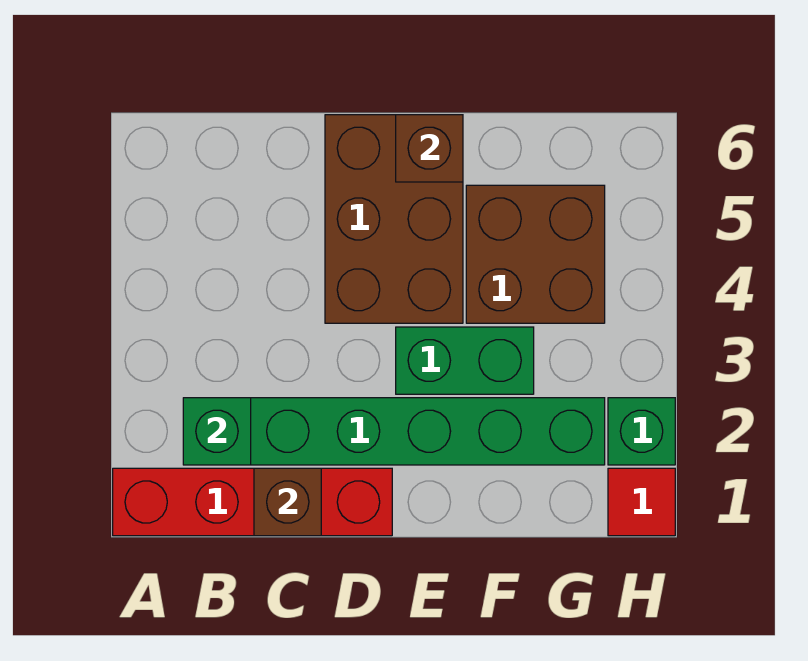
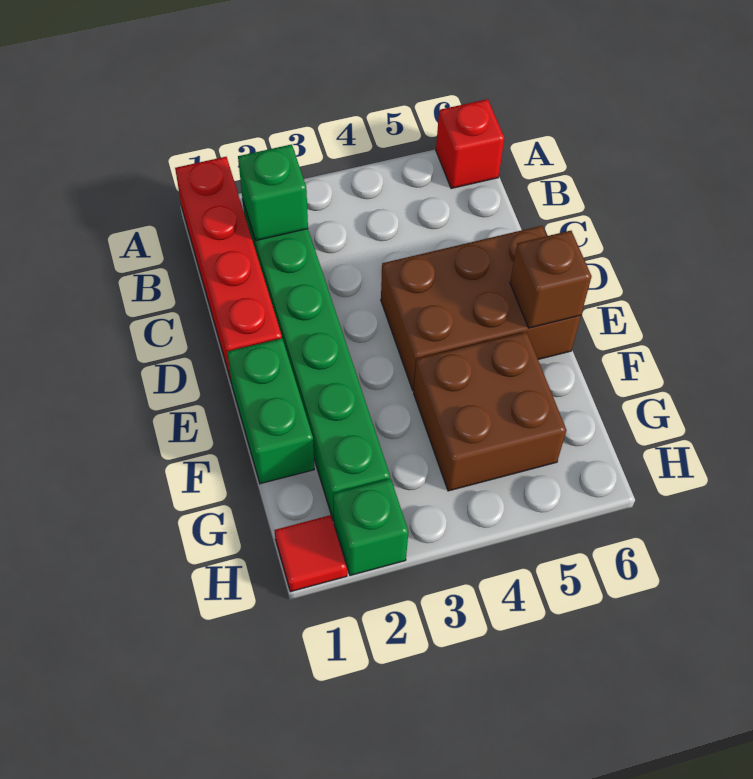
none -> red 1x1 brick [436,99,504,189]
brown 1x1 brick [254,468,321,536] -> none
green 1x2 brick [396,327,534,394] -> green 1x2 brick moved to [227,338,314,484]

